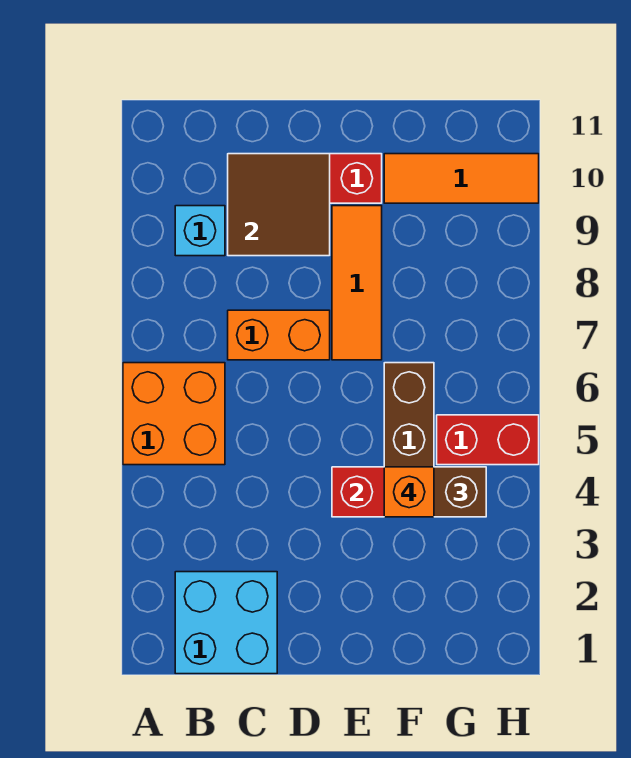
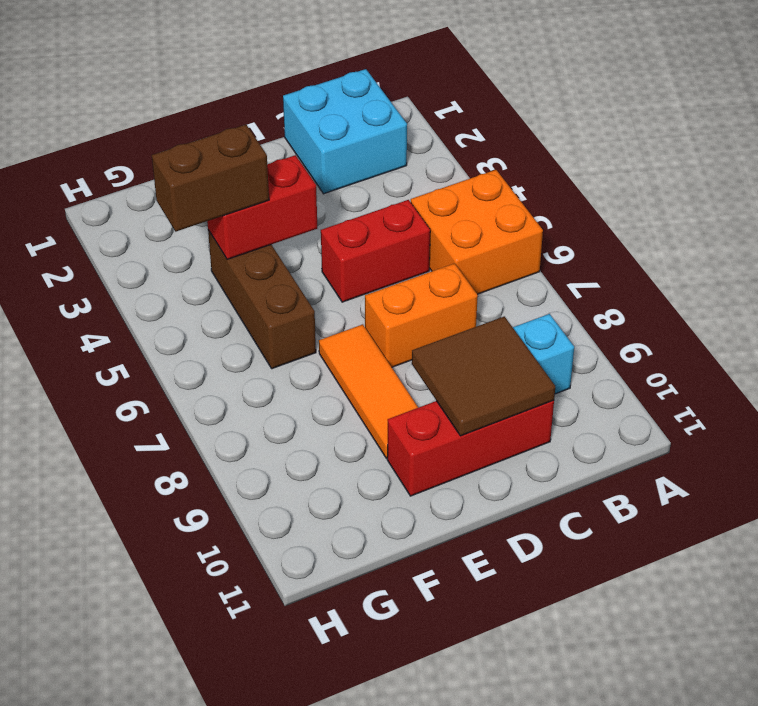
orange 1x1 brick [384,467,434,517] -> none
orange 1x3 tile [384,154,539,203] -> none
red 1x2 brick [437,415,539,465] -> red 1x2 brick moved to [321,200,430,302]

